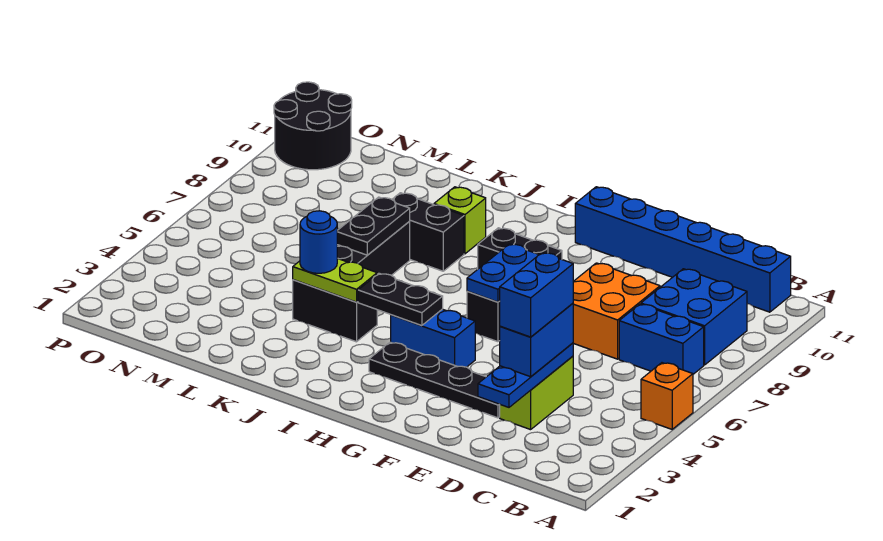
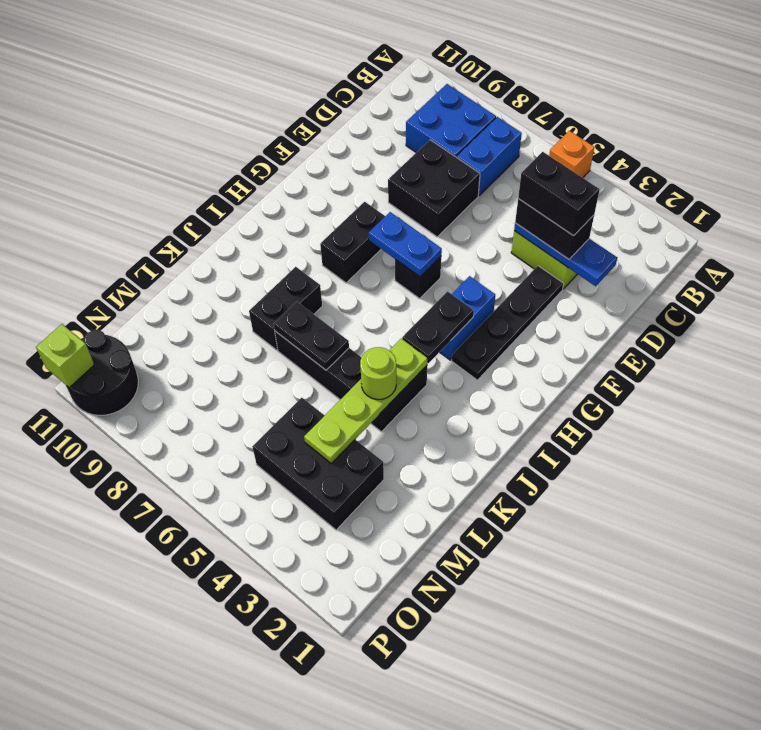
blue 1x6 brick [575,187,791,312] -> none
blue 1x2 brick [500,303,573,377] -> black 1x2 brick [515,199,594,259]
blue 1x2 brick [500,253,573,337] -> black 1x2 brick [518,152,600,236]
orange 2x2 brick [573,263,660,359] -> black 2x2 brick [388,140,480,237]
lime 1x2 plate [293,258,377,302] -> lime 1x4 plate [304,339,427,463]
lime 1x1 brick [434,187,486,254] -> lime 1x1 brick moved to [36,324,94,388]
blue 1x1 round brick [300,211,337,273] -> lime 1x1 round brick [360,347,396,400]
none -> black 2x3 brick [252,398,384,530]

